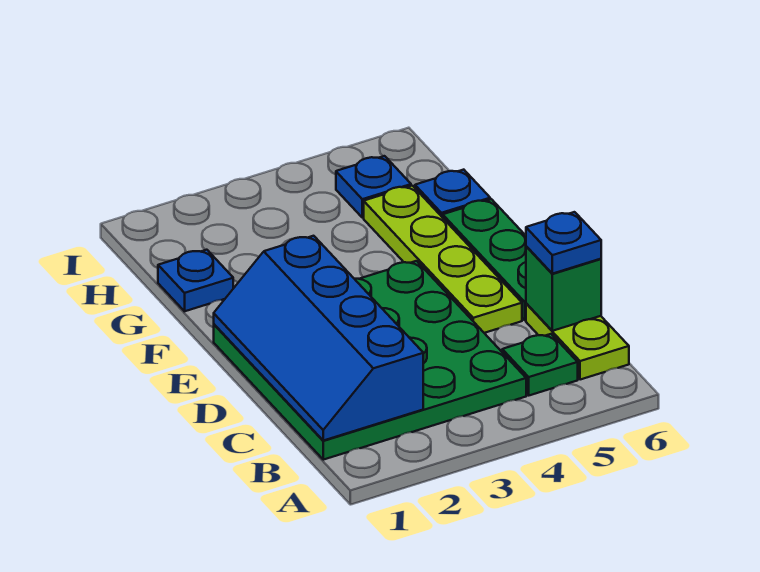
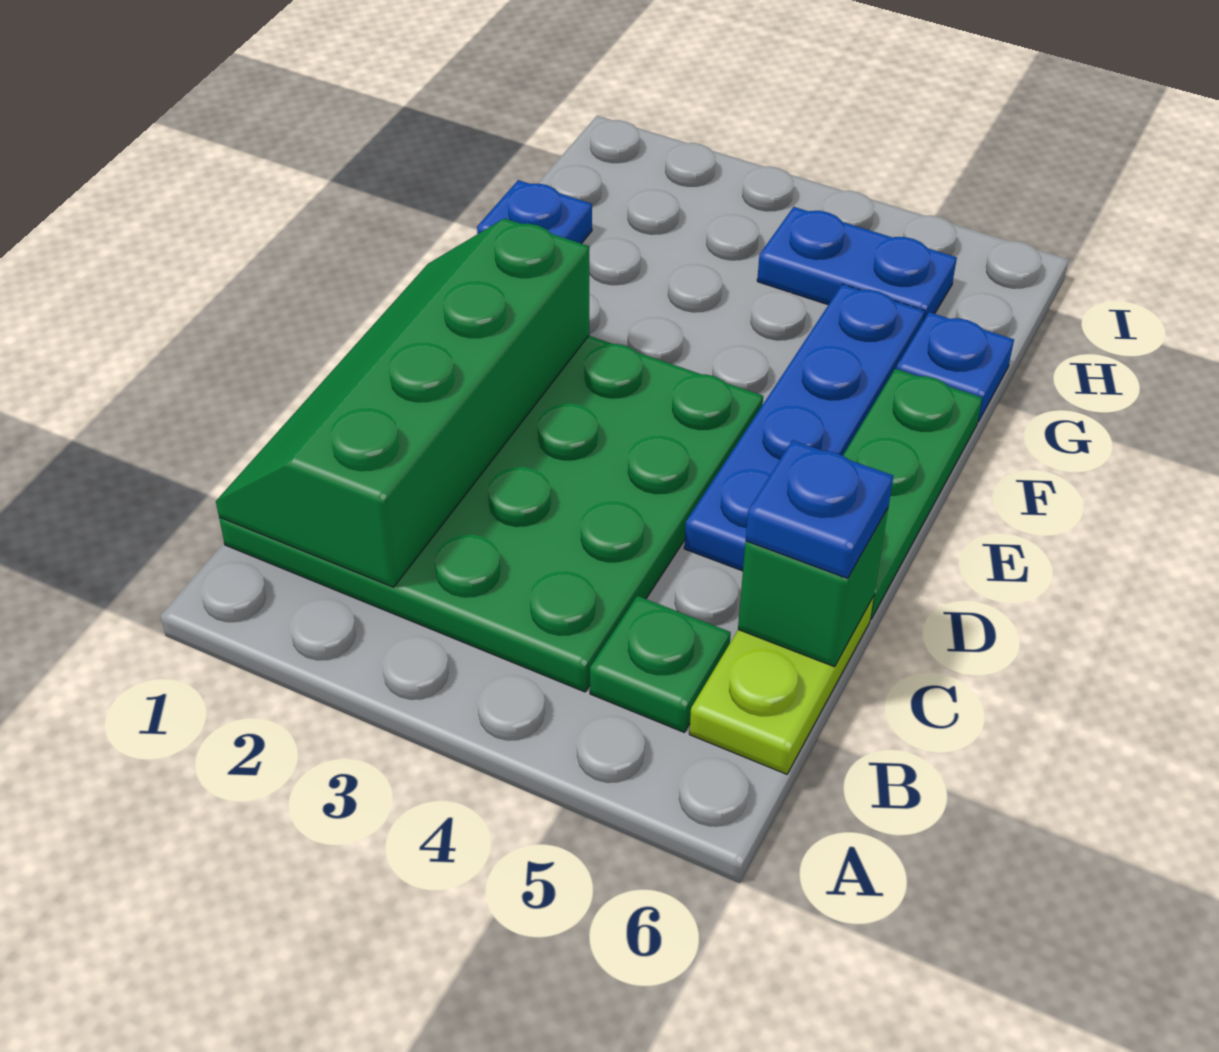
blue 2x4 slope [214,236,423,441] -> green 2x4 slope [216,218,589,587]
lime 1x4 plate [364,186,522,333] -> blue 1x4 plate [684,284,925,571]
blue 1x1 plate [336,156,411,218] -> blue 1x2 plate [757,207,957,321]

